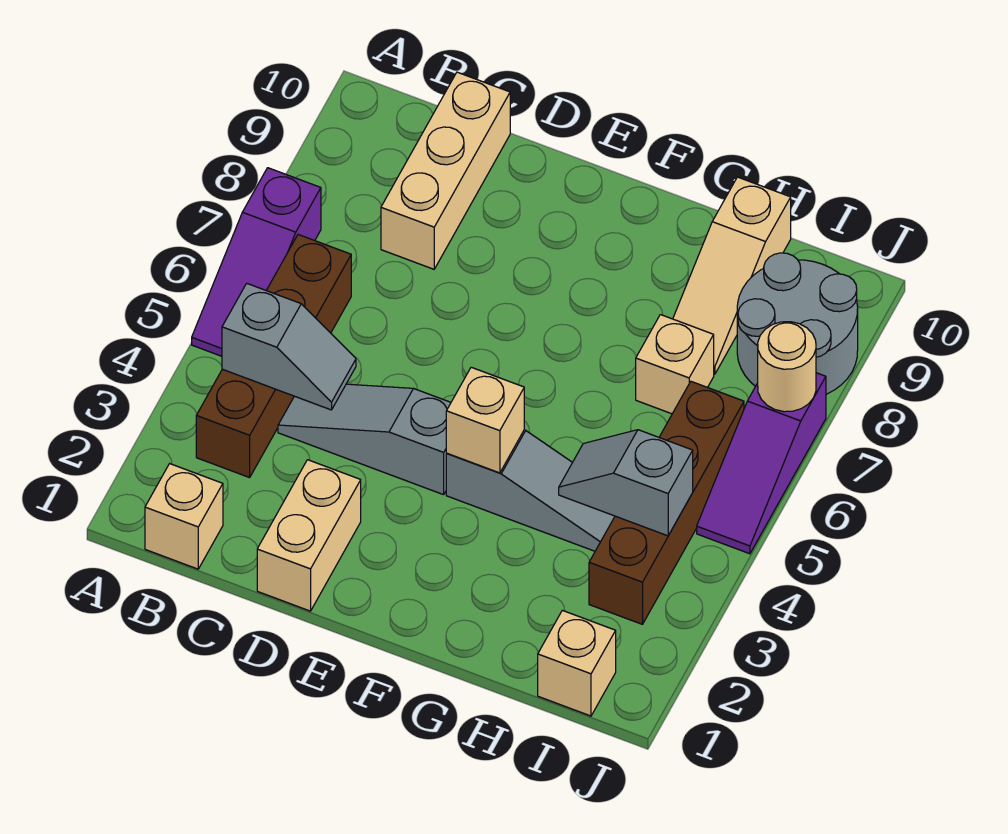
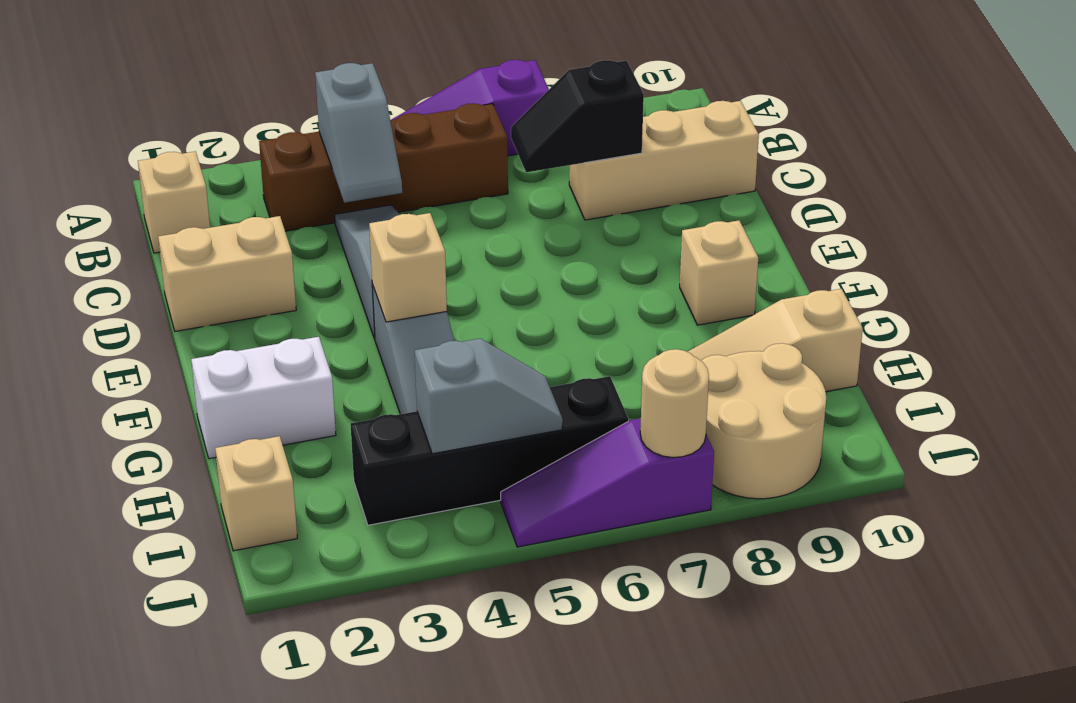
none -> black 1x2 slope [511,60,644,172]
none -> white 1x2 brick [191,337,336,459]
grey 1x2 slope [559,430,693,536] -> grey 1x2 slope turned to [415,339,563,454]
tan 1x1 brick [636,315,714,414] -> tan 1x1 brick moved to [680,220,758,325]
brown 1x4 brick [589,382,744,624] -> black 1x4 brick [350,376,628,525]
grey 2x2 round brick [737,253,858,394] -> tan 2x2 round brick [701,343,826,499]

